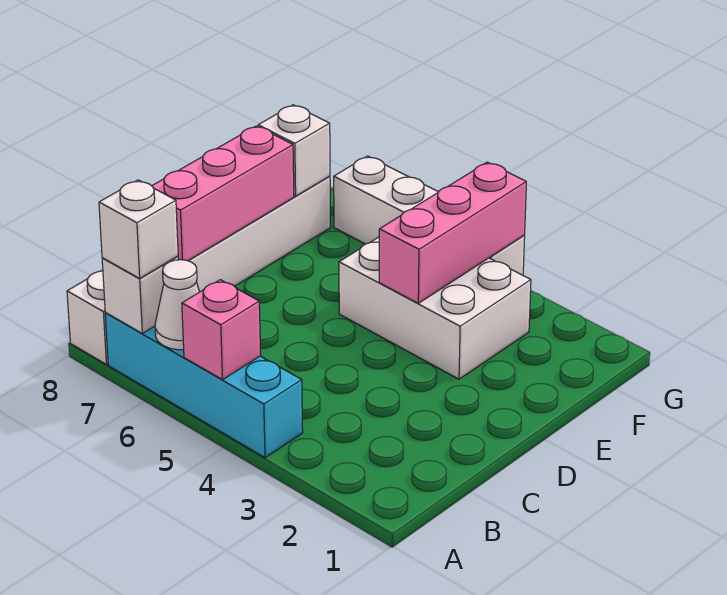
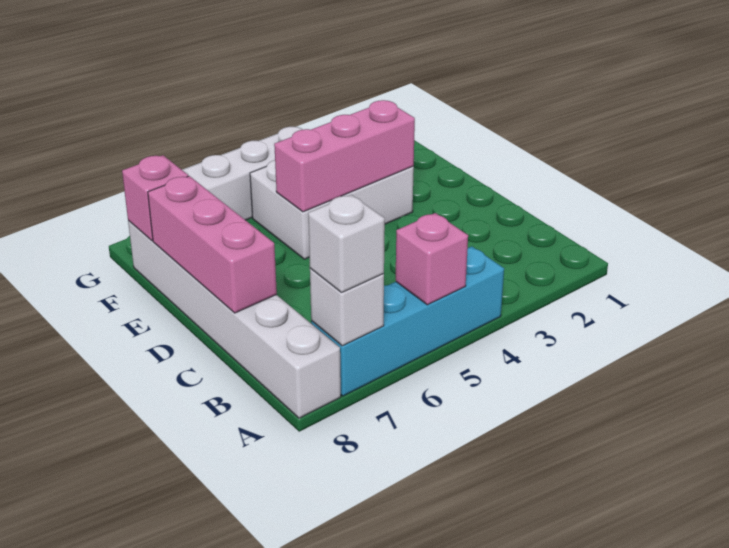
white 1x1 cone [155,260,199,350] -> none
pink 1x3 brick [379,162,526,303] -> pink 1x3 brick turned to [274,100,415,212]
white 1x1 brick [258,105,330,196] -> pink 1x1 brick [122,155,188,241]

